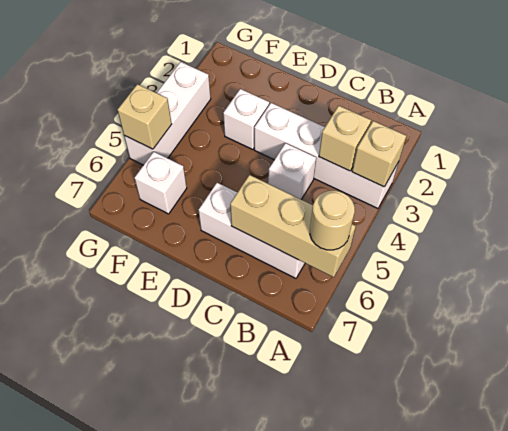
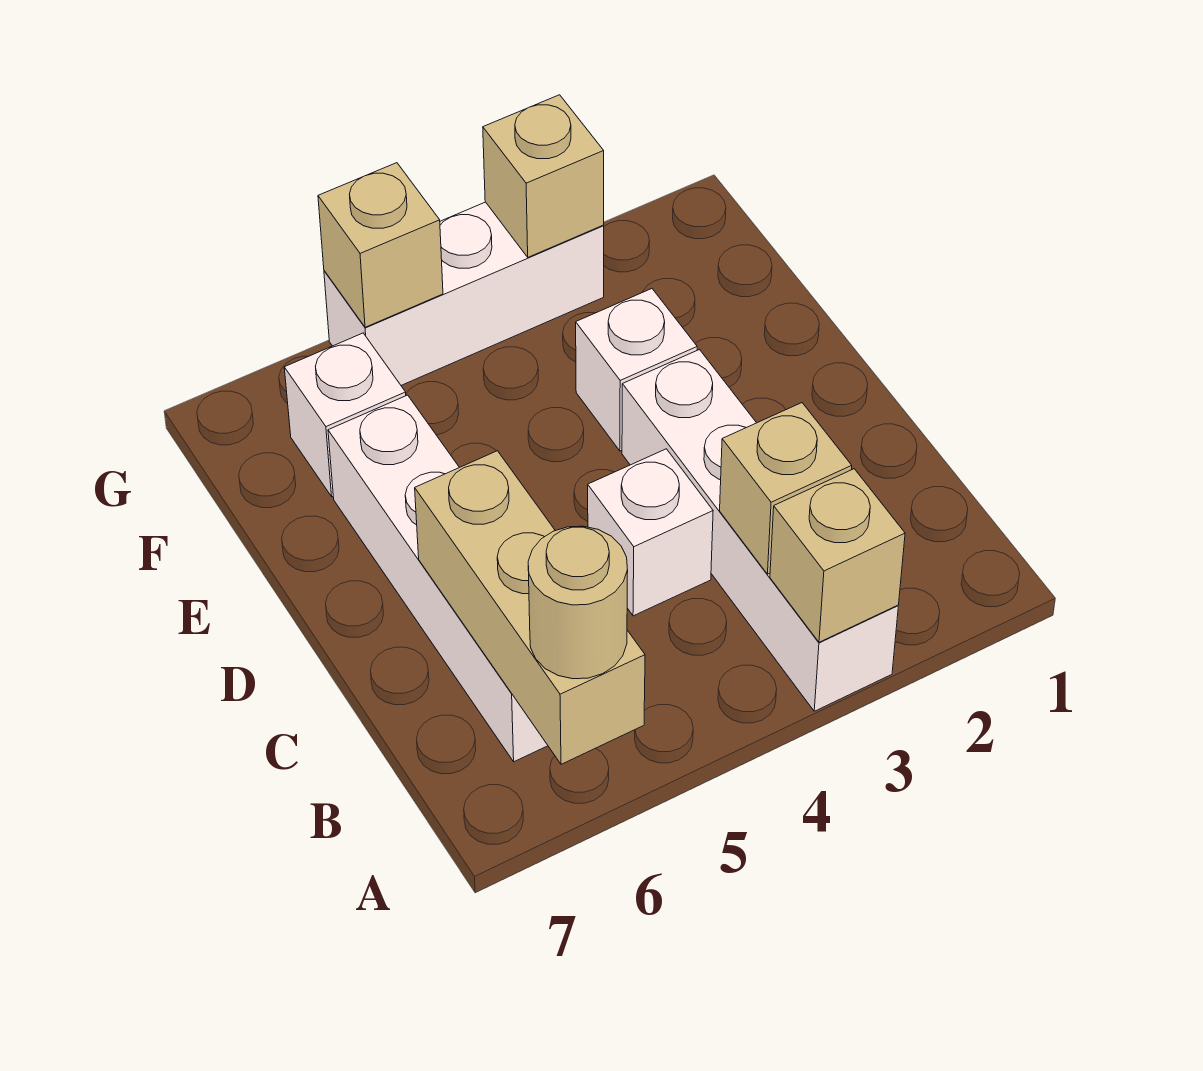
white 1x3 brick [198,183,305,278] -> white 1x4 brick [328,395,548,762]
none -> tan 1x1 brick [483,95,604,257]

